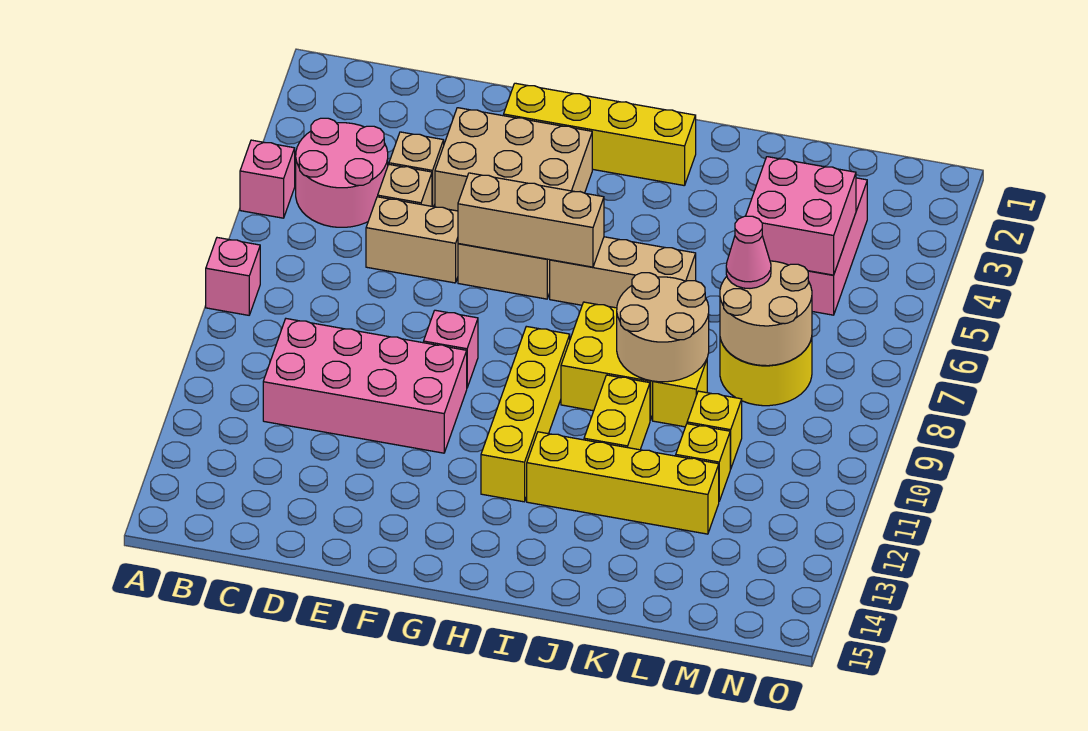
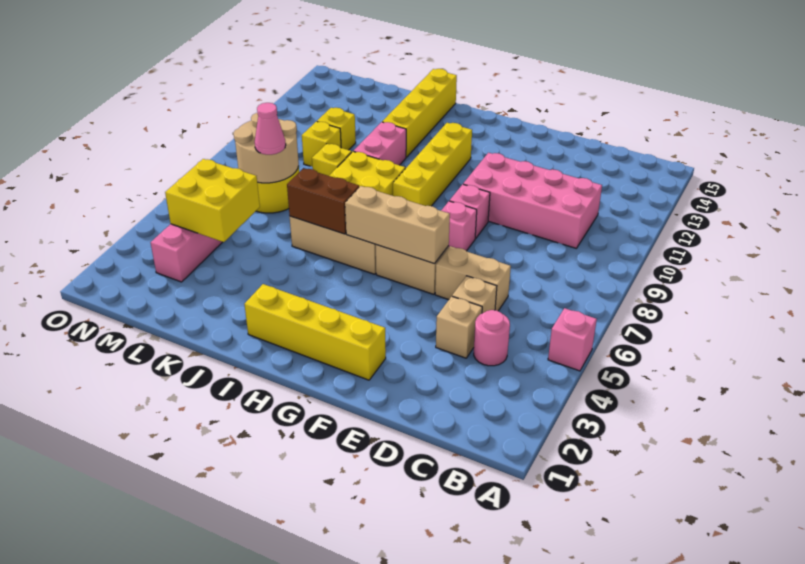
pink 1x1 brick [206,238,260,315] -> pink 1x1 brick moved to [441,201,477,251]
pink 2x2 round brick [296,118,388,227] -> pink 1x1 round brick [474,310,510,366]
tan 2x3 brick [435,108,592,211] -> none
none -> brown 1x2 brick [287,168,359,234]
yellow 1x4 brick [527,432,719,534] -> yellow 1x4 brick turned to [382,69,457,157]
tan 2x2 round brick [617,273,709,382] -> none
yellow 1x2 brick [584,375,650,450] -> pink 1x2 brick [354,122,406,165]
pink 2x2 brick [746,157,856,275] -> yellow 2x2 brick [165,159,260,242]

